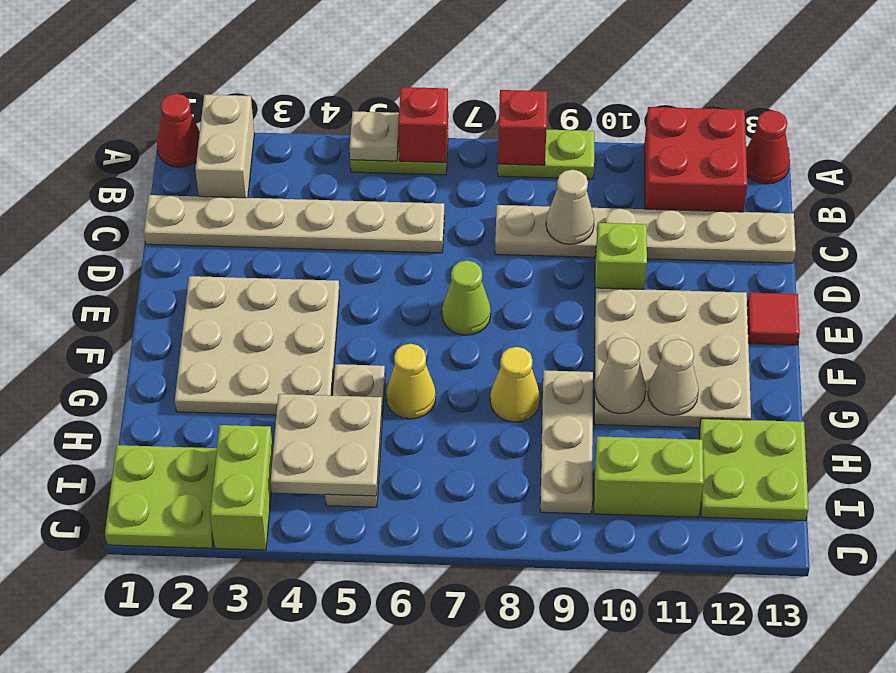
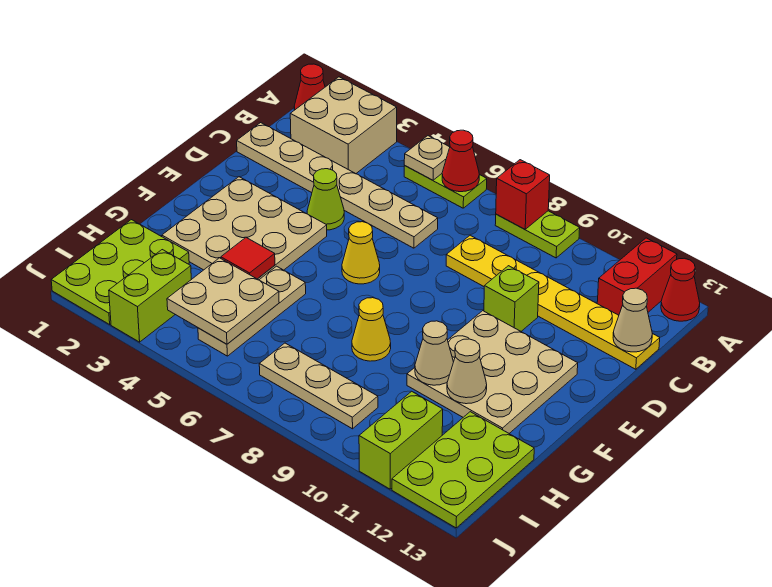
tan 1x2 brick [195,95,254,198] -> tan 2x2 brick [290,77,397,174]
red 1x1 brick [398,87,448,162] -> red 1x1 cone [442,130,479,192]
red 2x2 brick [644,107,747,212] -> red 1x2 brick [597,238,677,315]
tan 1x6 plate [495,205,796,263] -> yellow 1x6 plate [446,235,660,369]
tan 1x1 cone [546,170,594,244] -> tan 1x1 cone moved to [613,288,652,352]
lime 1x1 cone [442,260,491,335] -> lime 1x1 cone moved to [307,169,344,230]
red 1x1 tile [747,293,800,345] -> red 1x1 tile moved to [221,237,275,279]
yellow 1x1 cone [386,344,436,419] -> yellow 1x1 cone moved to [342,222,380,284]
tan 1x3 plate [540,370,593,514] -> tan 1x3 plate turned to [259,343,378,429]
lime 2x2 plate [699,419,808,521] -> lime 2x3 plate [392,412,534,528]
lime 2x2 plate [105,445,217,548] -> lime 2x3 plate [51,220,189,324]
lime 1x2 brick [594,436,704,517] -> lime 1x2 brick turned to [359,391,443,489]

